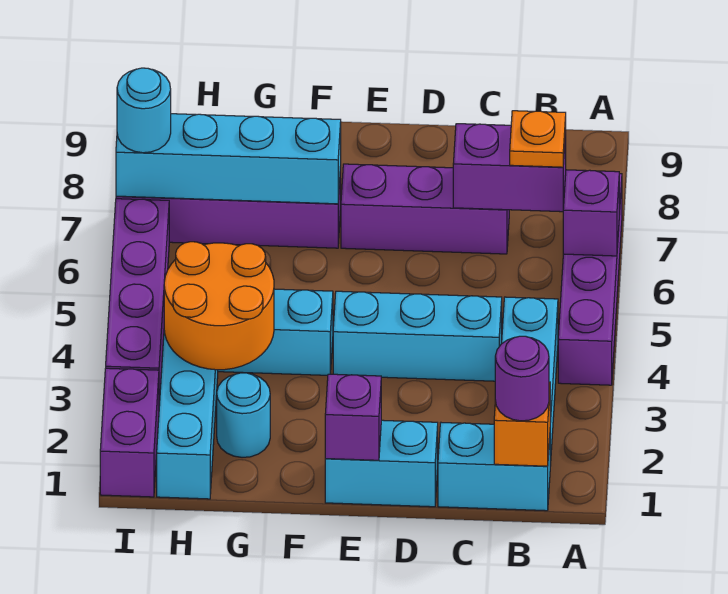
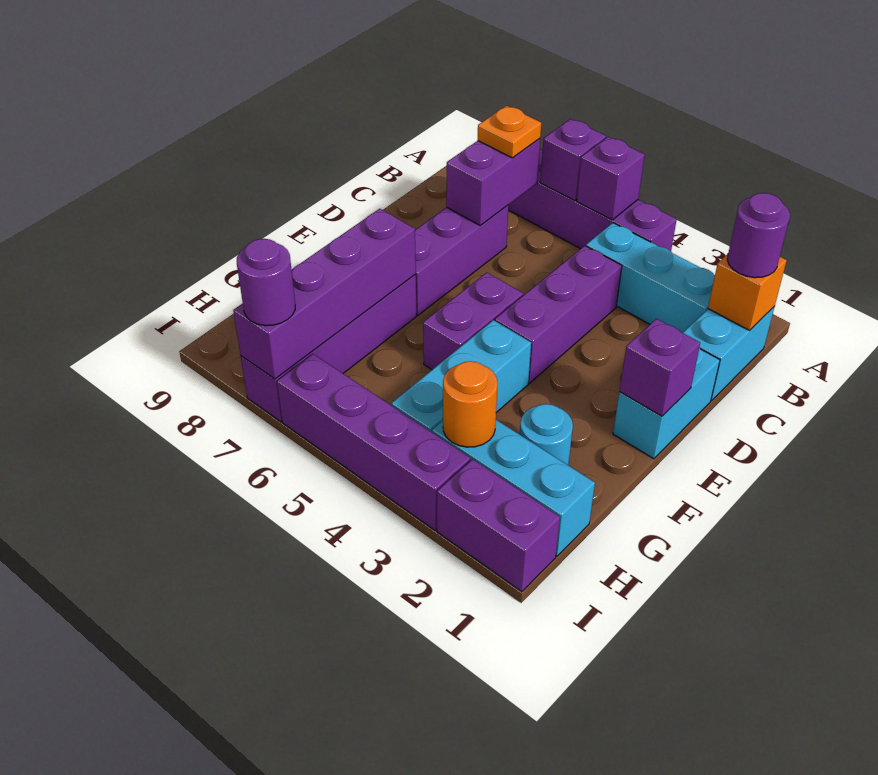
none -> purple 1x1 brick [577,137,645,220]
cyan 1x3 brick [333,291,502,381] -> purple 1x3 brick [495,246,622,383]
none -> purple 1x2 brick [423,272,523,369]
cyan 1x4 brick [116,114,341,204] -> purple 1x4 brick [233,209,416,379]
orange 2x2 round brick [164,242,274,370] -> orange 1x1 round brick [443,361,497,447]
cyan 1x1 round brick [117,68,171,153] -> purple 1x1 round brick [237,239,295,326]

